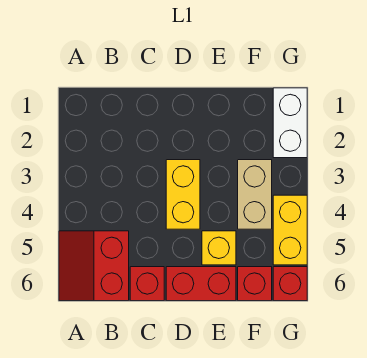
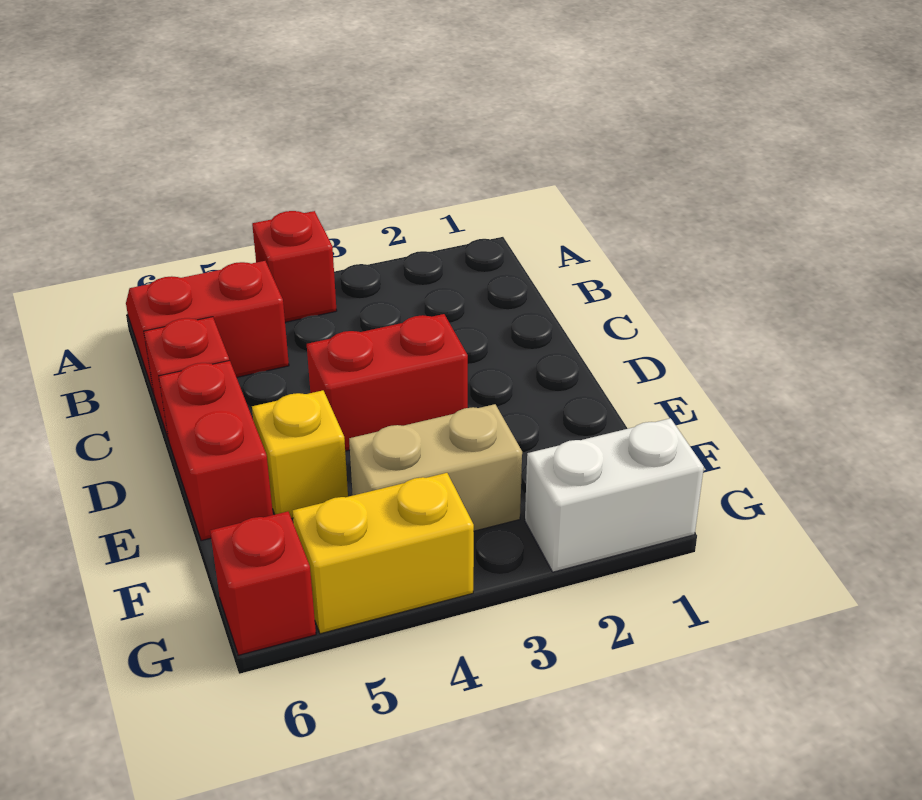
yellow 1x2 brick [166,160,200,229] -> red 1x2 brick [307,314,468,451]
red 1x1 brick [238,267,272,301] -> red 1x1 brick moved to [252,211,337,322]

